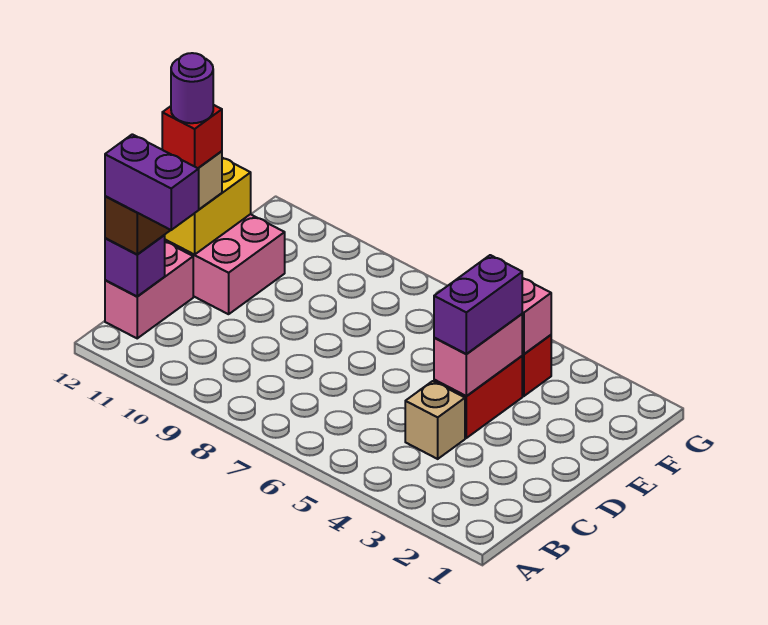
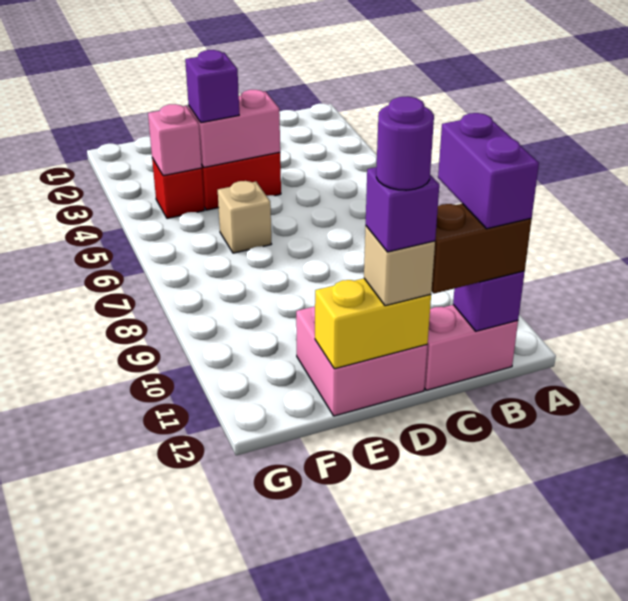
tan 1x1 brick [405,381,465,459] -> tan 1x1 brick moved to [218,181,271,253]
purple 1x2 brick [434,255,522,354] -> purple 1x1 brick [185,50,239,123]
red 1x1 brick [162,105,222,168] -> purple 1x1 brick [366,167,439,252]

